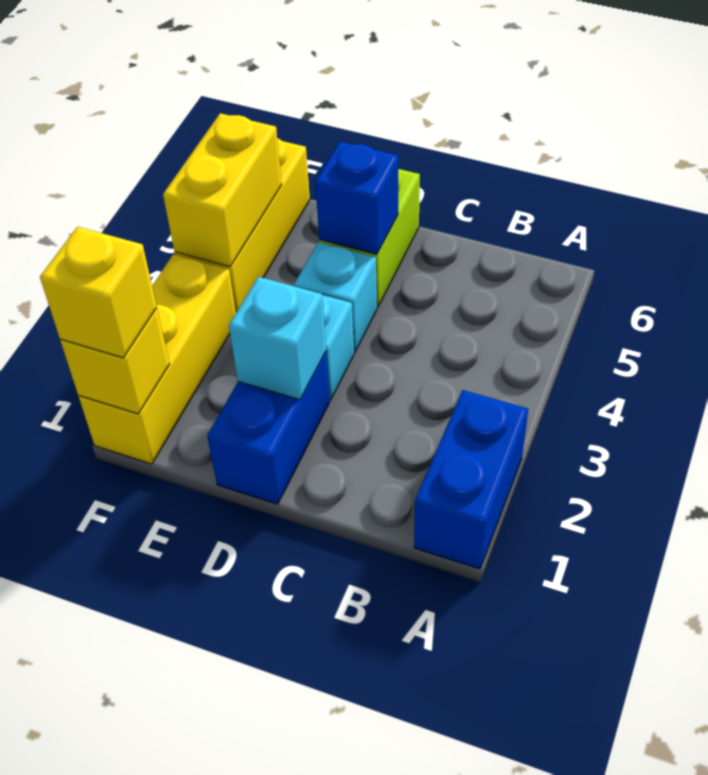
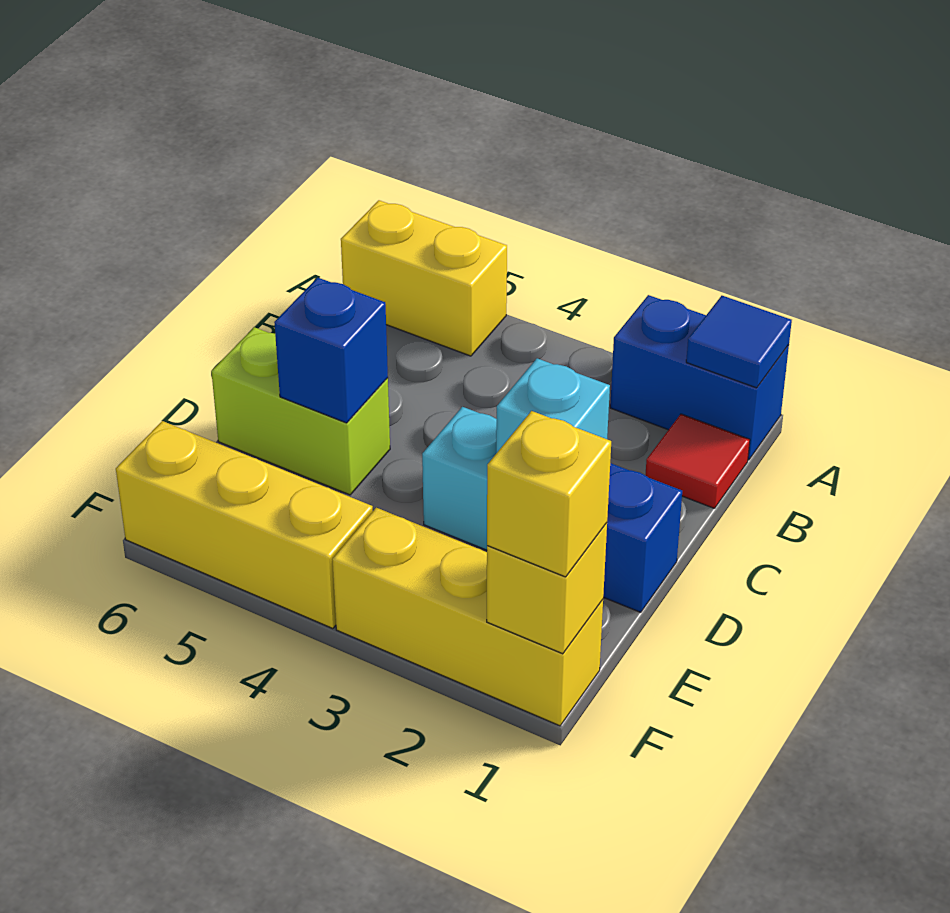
none -> blue 1x1 tile [686,296,792,388]
none -> red 1x1 tile [645,414,750,508]
cyan 1x1 brick [294,242,377,352] -> none
yellow 1x2 brick [163,113,282,267] -> yellow 1x2 brick moved to [341,200,507,356]

